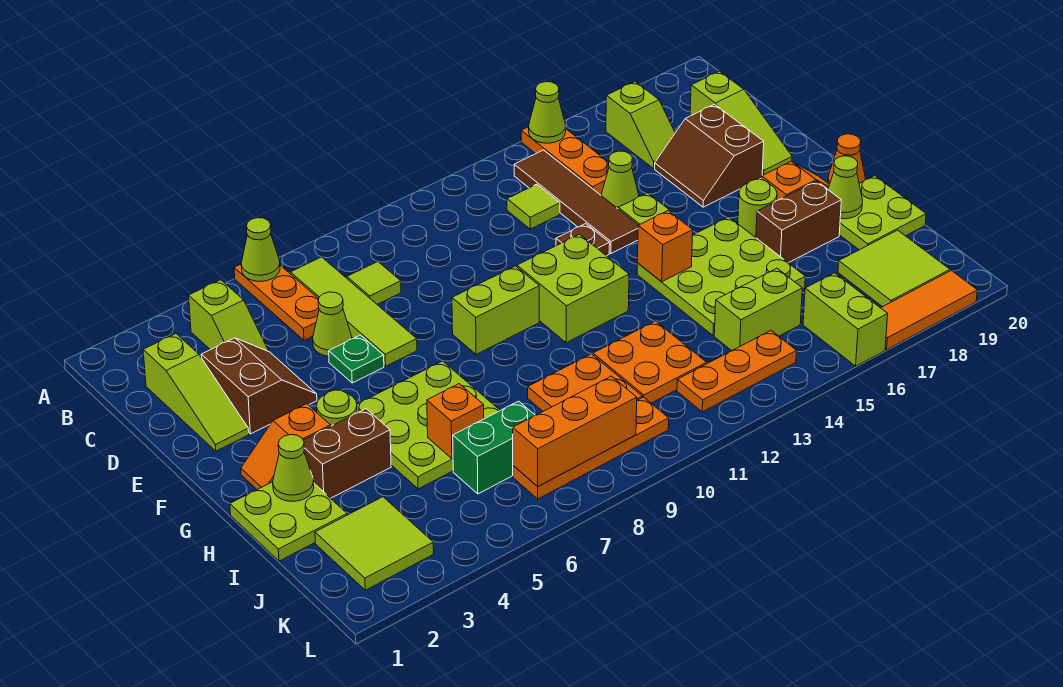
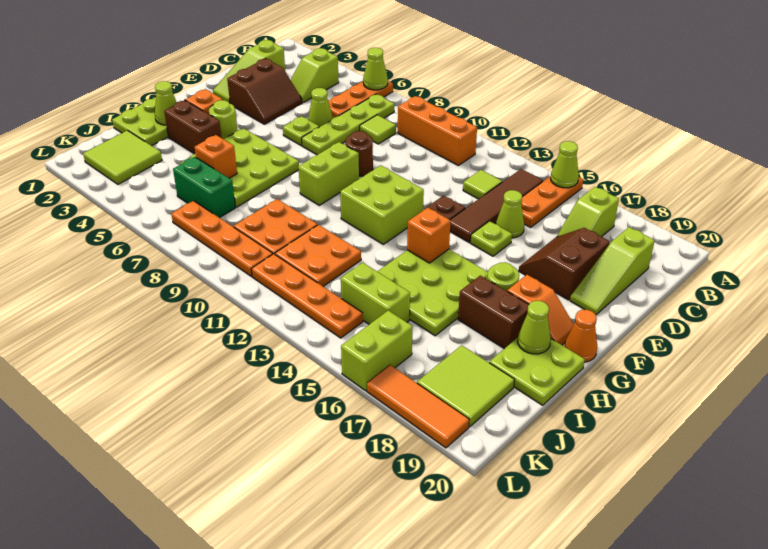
lime 1x4 tile [290,257,417,366] -> lime 1x4 plate [302,94,394,155]
green 1x1 plate [329,335,384,383] -> lime 1x1 plate [283,116,319,146]
none -> brown 1x1 round brick [346,131,373,176]
lime 1x2 brick [452,266,539,354] -> lime 1x2 brick turned to [298,142,359,205]
orange 1x3 brick [513,376,637,486] -> orange 1x3 brick moved to [398,96,477,165]
orange 1x3 plate [677,331,797,412] -> orange 1x4 plate [252,254,363,338]

